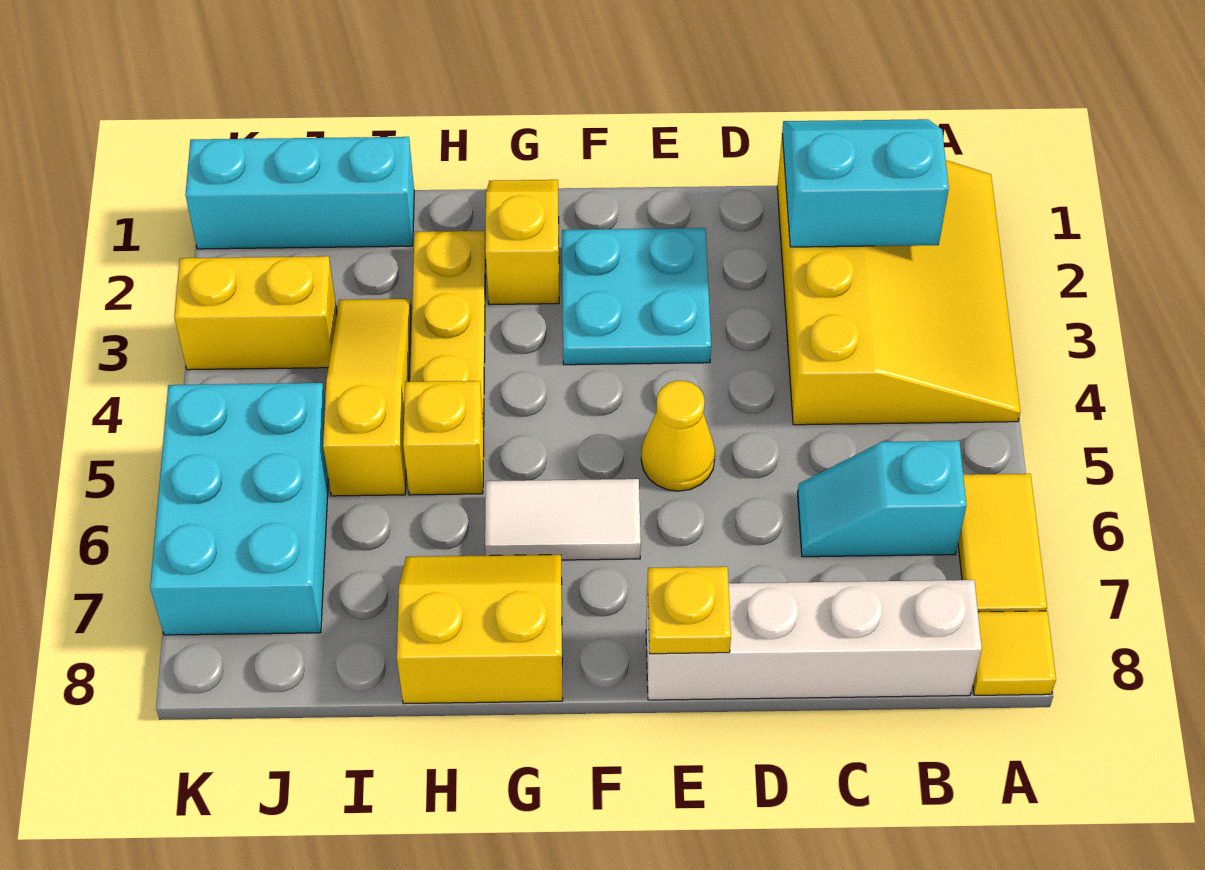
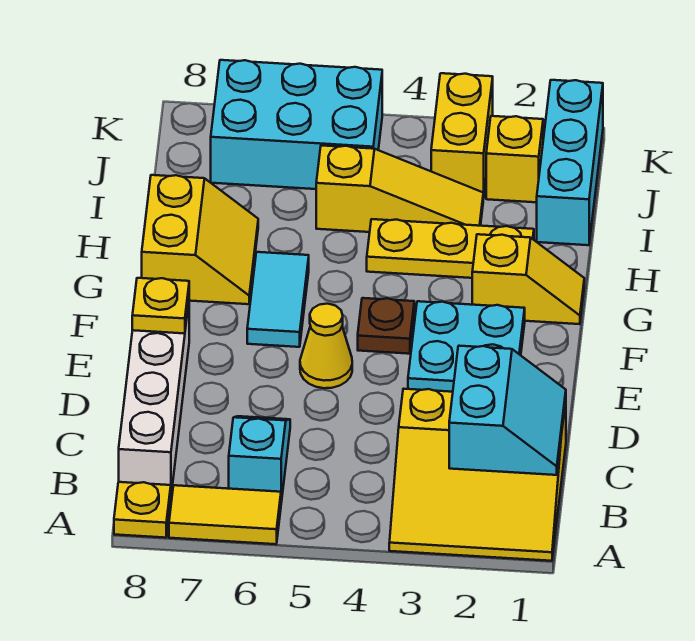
yellow 3x4 slope [777,135,1020,425] -> yellow 3x3 slope [389,389,566,561]
yellow 1x1 tile [973,611,1056,695] -> yellow 1x1 plate [114,482,171,538]
none -> brown 1x1 plate [358,298,414,354]
white 1x2 tile [485,479,641,560] -> cyan 1x2 tile [247,252,309,347]
yellow 1x1 brick [403,381,484,495] -> yellow 1x1 brick moved to [486,116,543,202]

